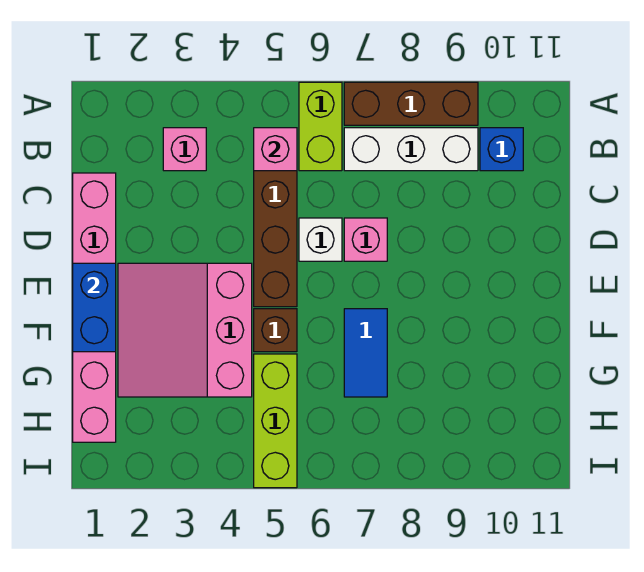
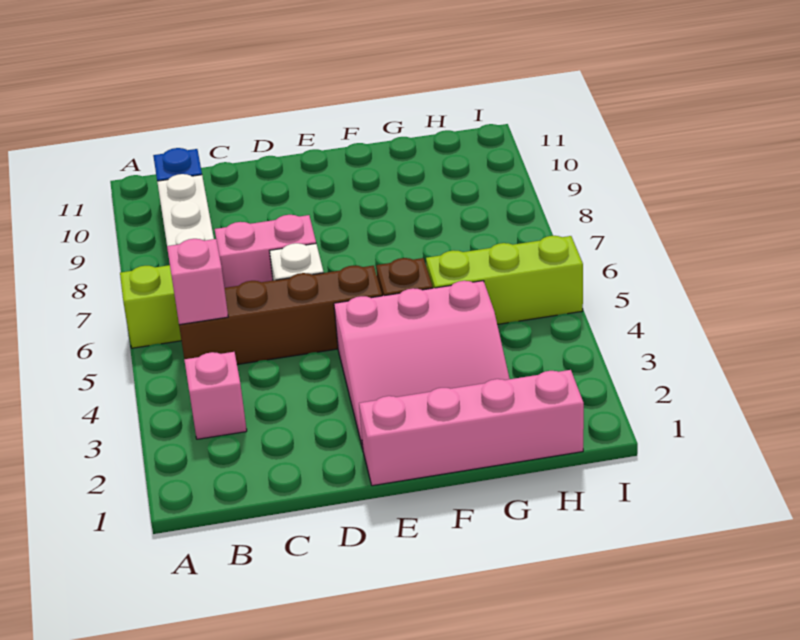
brown 1x3 brick [344,82,478,125] -> none
pink 1x6 brick [73,173,116,442] -> pink 1x4 brick [359,370,584,486]
pink 1x1 brick [344,218,387,261] -> pink 1x2 brick [215,215,316,288]
blue 1x2 brick [73,263,116,352] -> none
blue 1x2 tile [344,309,387,397] -> none

